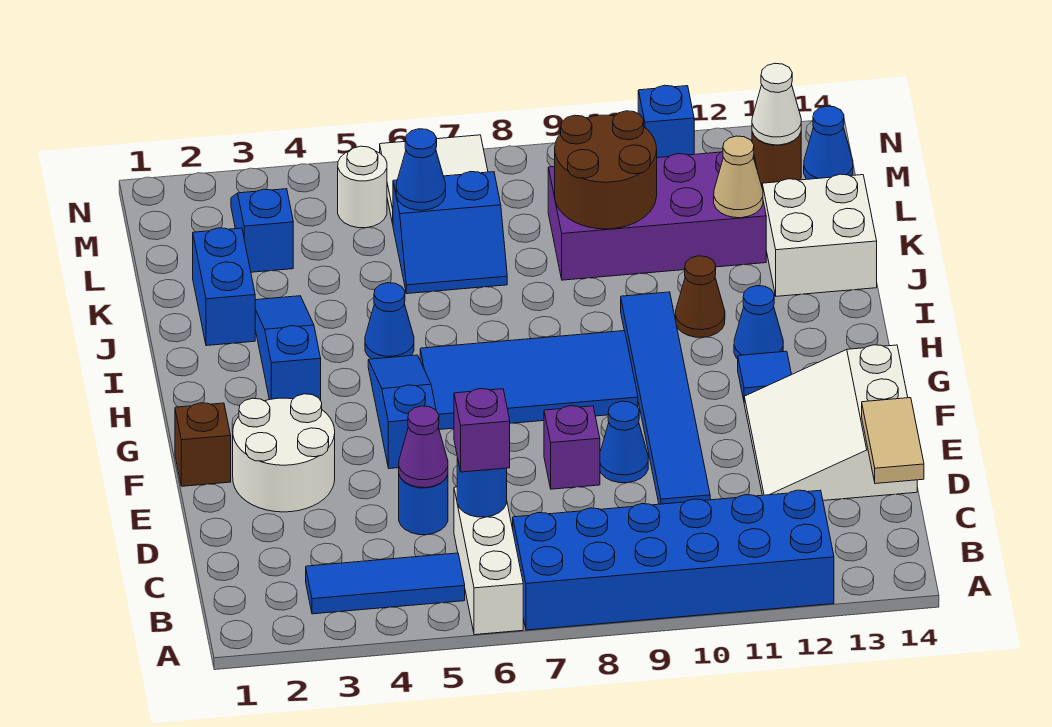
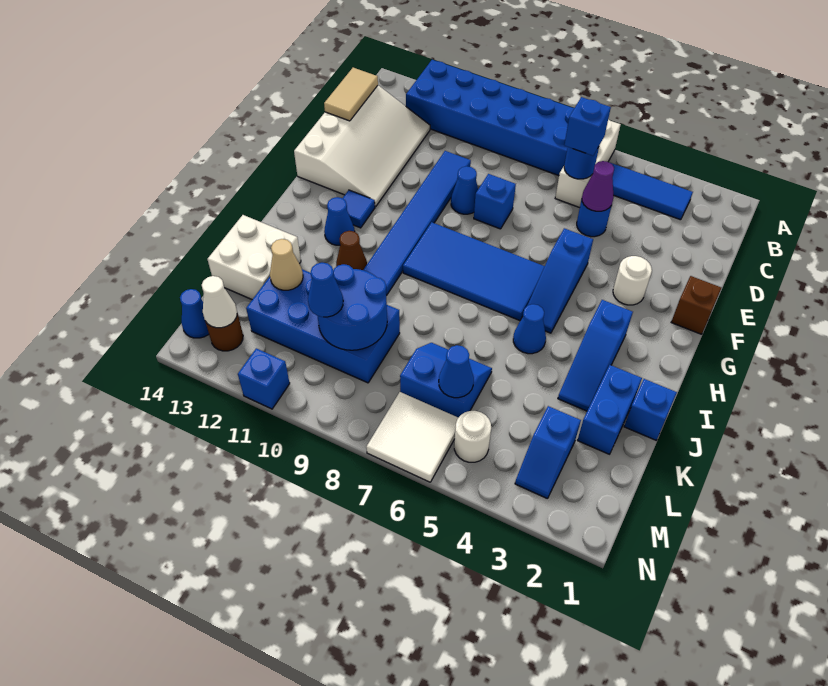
purple 1x1 brick [454,389,510,472] -> blue 1x1 brick [564,97,611,156]
white 3x3 slope [744,345,917,500] -> white 3x4 slope [294,86,430,207]
white 2x2 round brick [233,394,335,512] -> white 1x1 round brick [613,256,652,305]
purple 1x1 brick [544,406,600,489] -> blue 1x1 brick [474,174,516,229]
none -> blue 1x1 brick [624,379,677,440]
purple 2x4 brick [548,151,766,280] -> blue 2x4 brick [246,269,400,383]
brown 2x2 round brick [555,111,657,229] -> blue 2x2 round brick [318,264,387,350]
none -> blue 1x1 cone [308,263,343,317]

